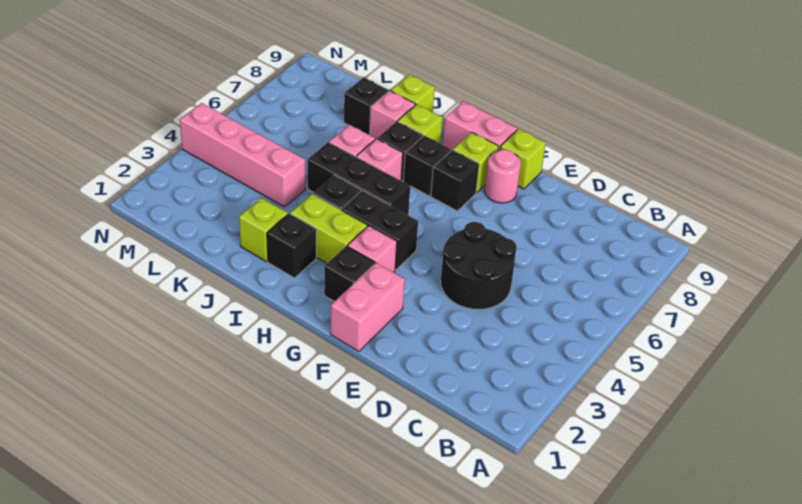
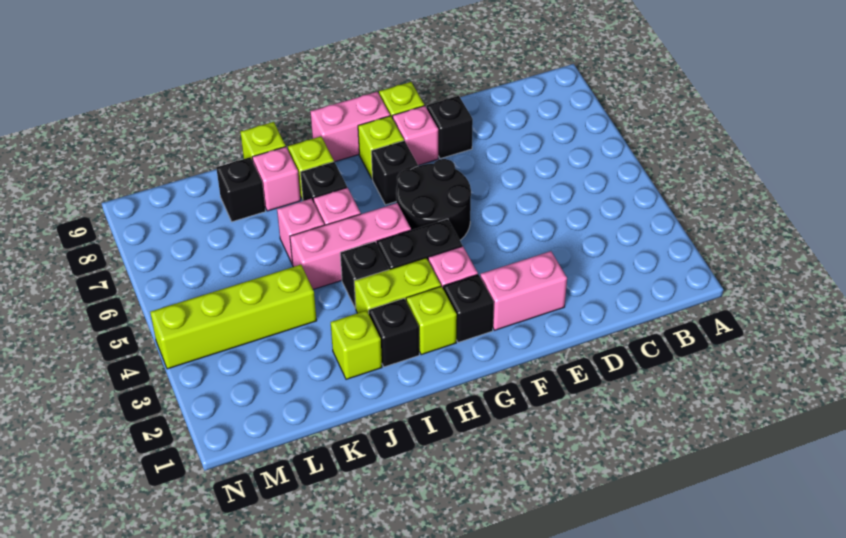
black 2x2 round brick [441,222,517,309] -> black 2x2 round brick moved to [396,159,471,240]
pink 1x2 brick [331,263,405,352] -> pink 1x2 brick turned to [480,251,567,330]
pink 1x1 round brick [485,150,521,203] -> pink 1x1 brick [393,106,438,165]
none -> lime 1x1 brick [406,286,457,355]
black 1x3 brick [308,142,410,215] -> pink 1x3 brick [290,203,411,289]
black 1x1 brick [403,135,451,196] -> black 1x1 brick moved to [427,96,473,159]
pink 1x4 brick [180,103,305,207] -> lime 1x4 brick [150,265,317,369]

